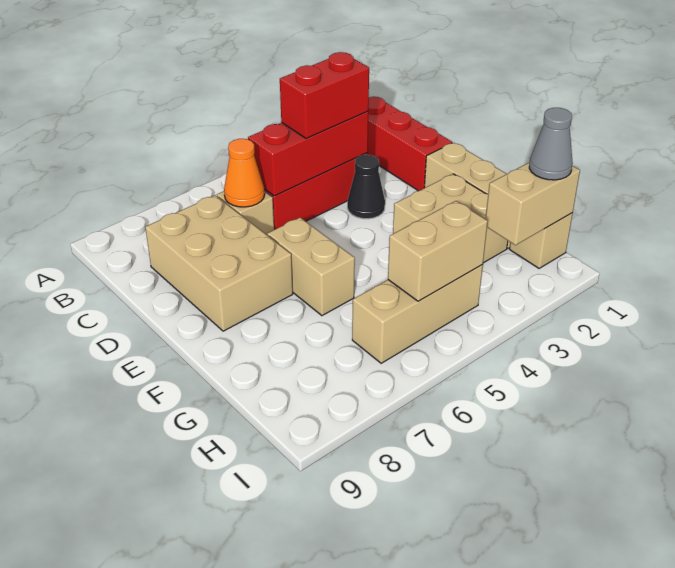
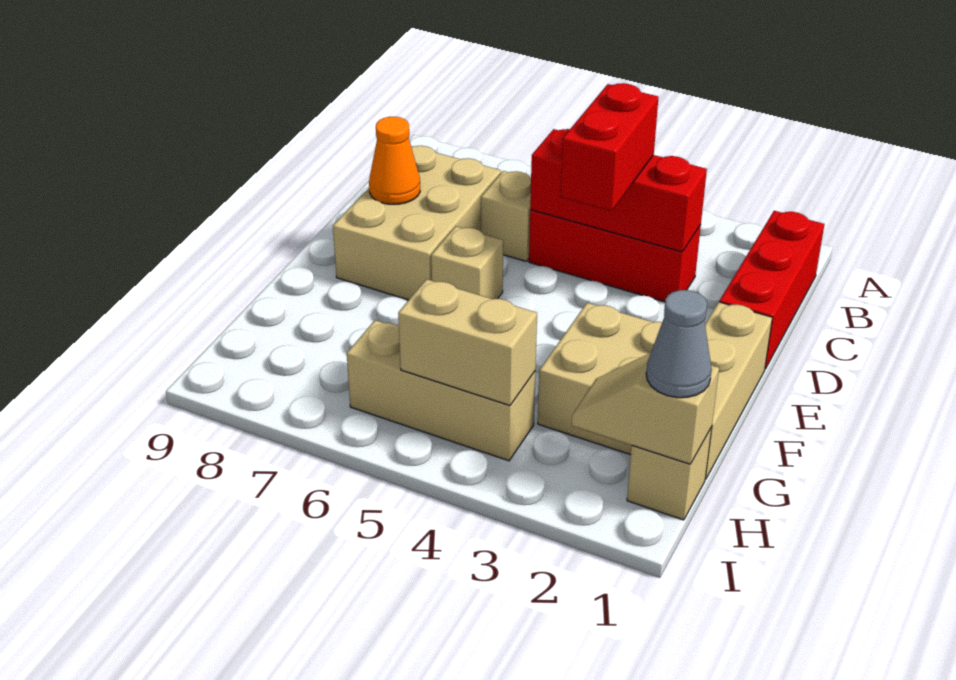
red 1x2 brick [280,52,369,138] -> red 1x2 brick turned to [560,83,658,211]
orange 1x1 cone [224,139,265,207] -> orange 1x1 cone moved to [369,117,420,204]
black 1x1 cone [347,155,385,219] -> none
tan 1x2 brick [267,218,355,316] -> tan 1x1 brick [431,226,503,299]
tan 1x2 brick [486,163,580,245] -> tan 1x2 slope [572,353,719,464]

